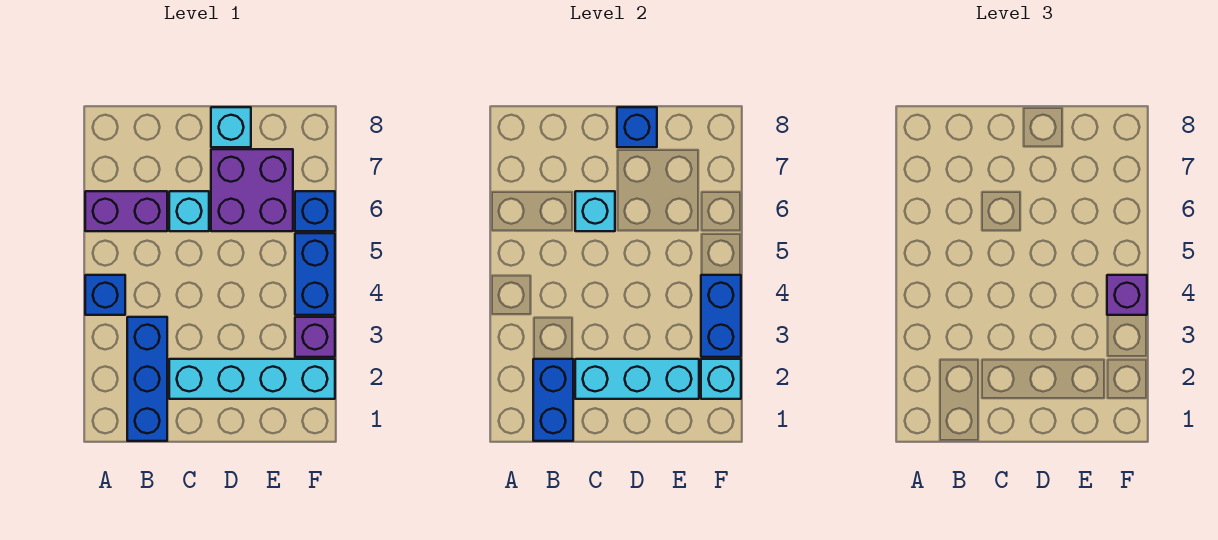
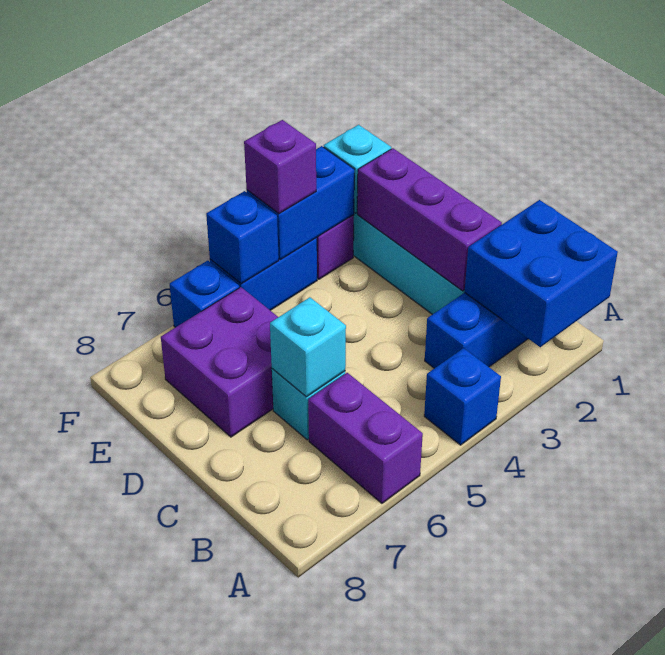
blue 1x2 brick [533,359,573,441] -> blue 2x2 brick [465,200,618,347]
cyan 1x3 brick [575,359,699,399] -> purple 1x3 brick [357,148,502,291]
cyan 1x1 brick [211,107,251,147] -> none
blue 1x1 brick [617,107,657,147] -> blue 1x1 brick moved to [206,191,279,284]

